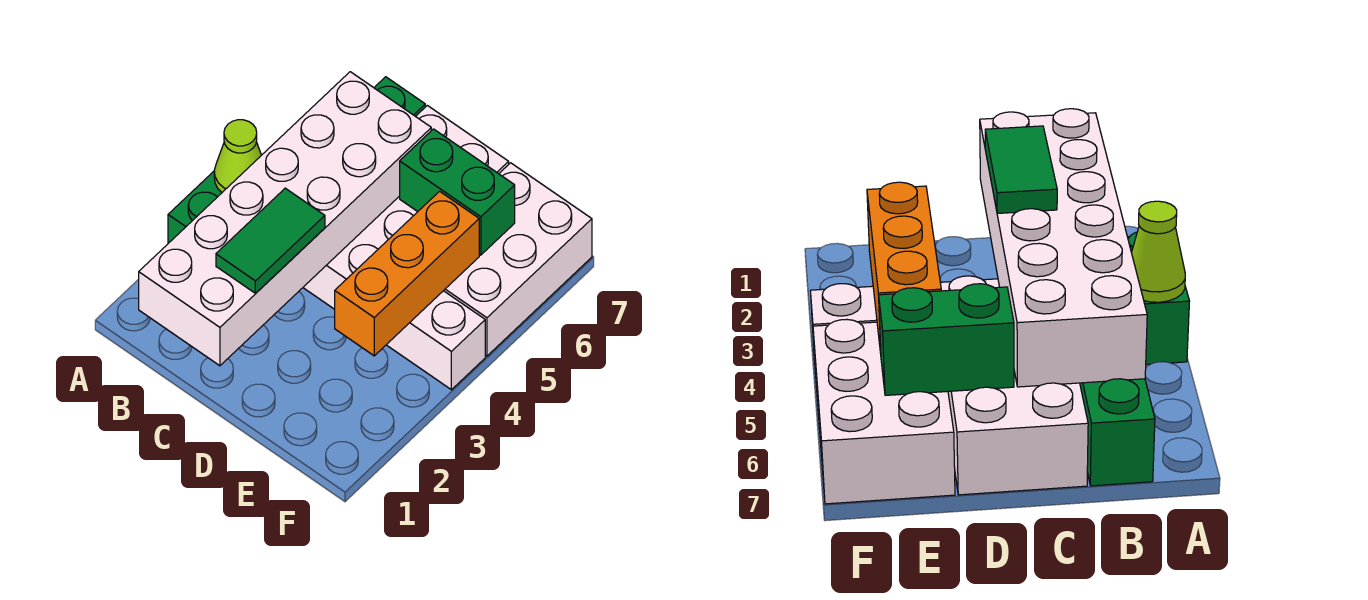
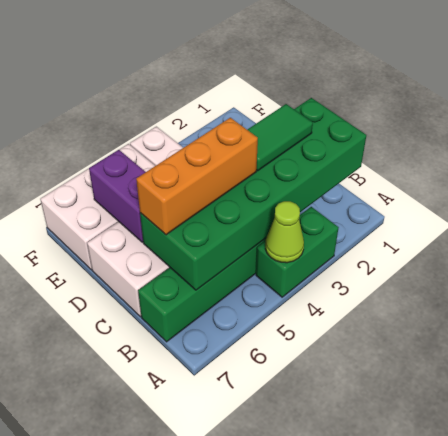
white 2x6 brick [139,72,431,366] -> green 2x6 brick [140,98,366,290]
green 1x2 brick [400,129,515,255] -> purple 1x2 brick [89,150,145,242]
orange 1x3 brick [335,191,479,356] -> orange 1x3 brick moved to [136,118,258,235]

